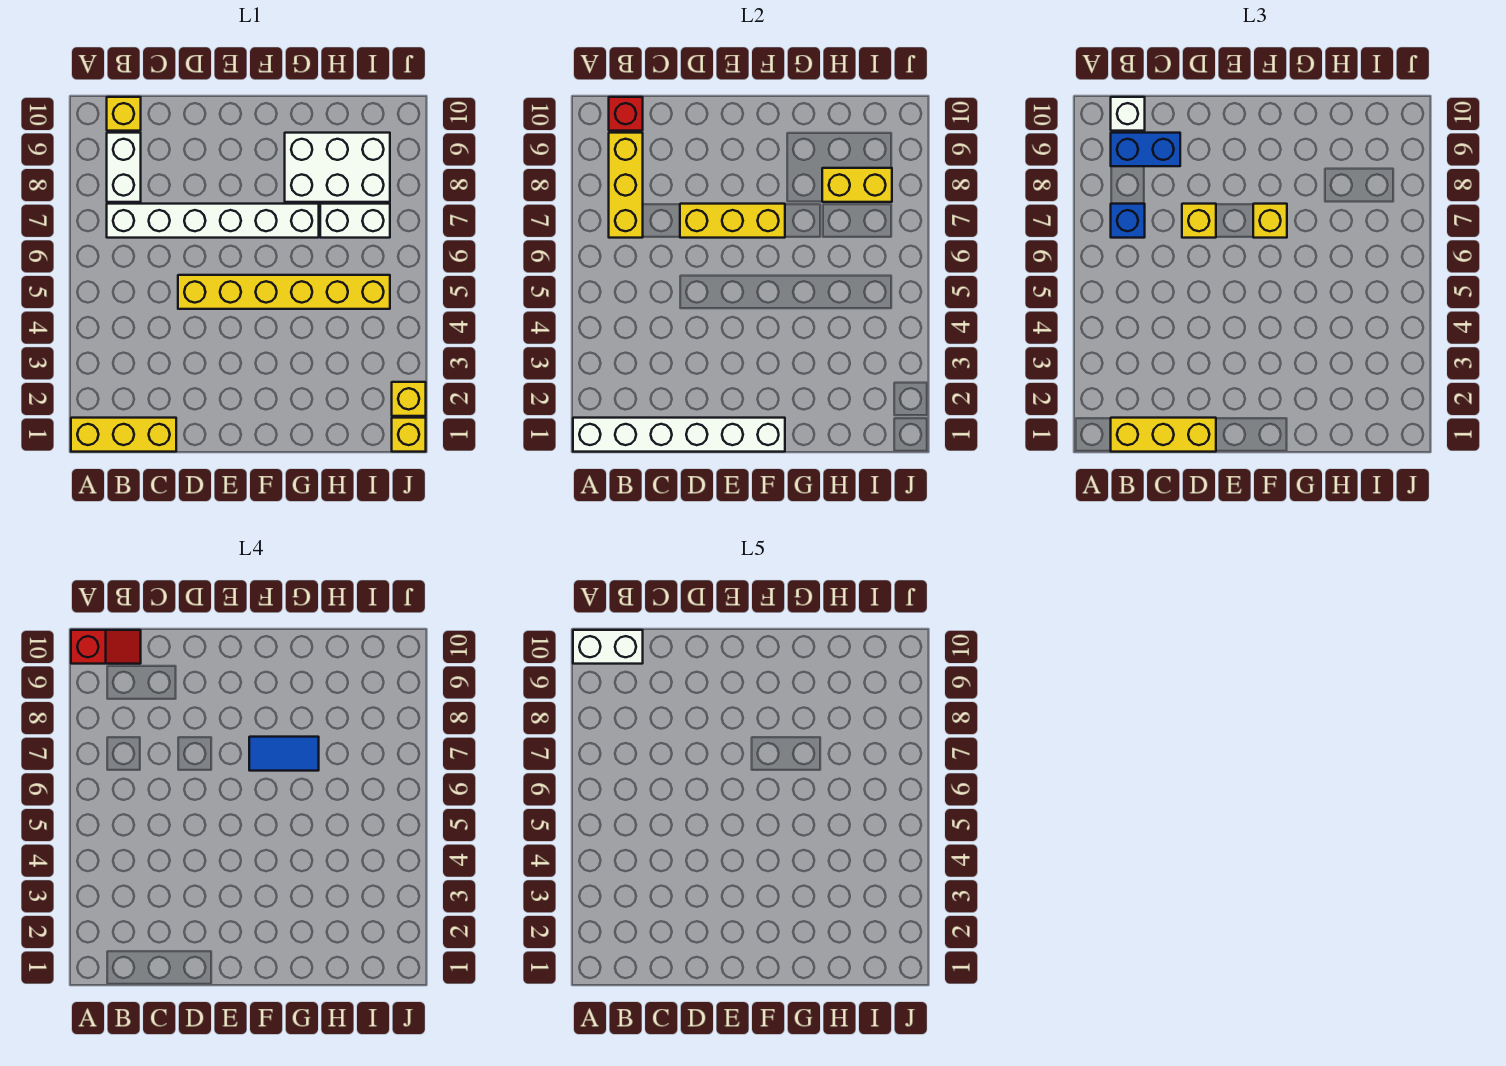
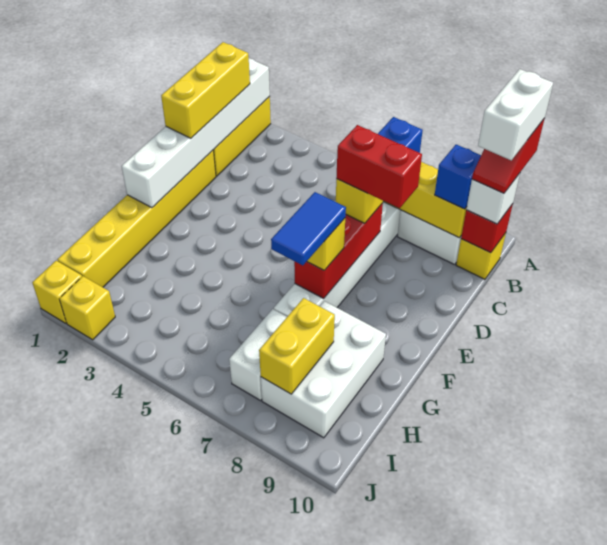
blue 1x2 brick [1111,133,1180,166] -> blue 1x1 brick [435,145,481,209]
yellow 1x6 brick [178,275,390,309] -> yellow 1x6 brick moved to [57,150,216,287]
yellow 1x3 brick [680,204,785,238] -> red 1x3 brick [294,203,383,299]
none -> red 1x2 brick [336,125,422,208]

